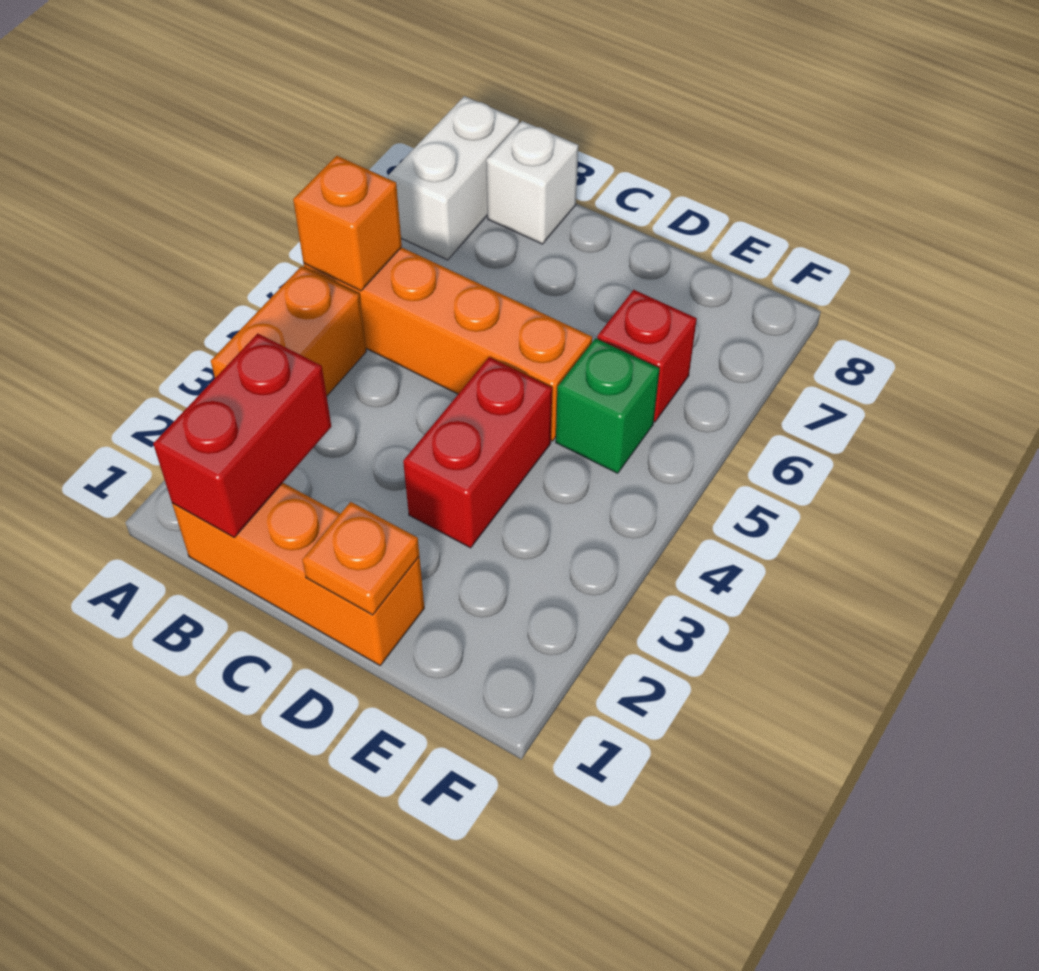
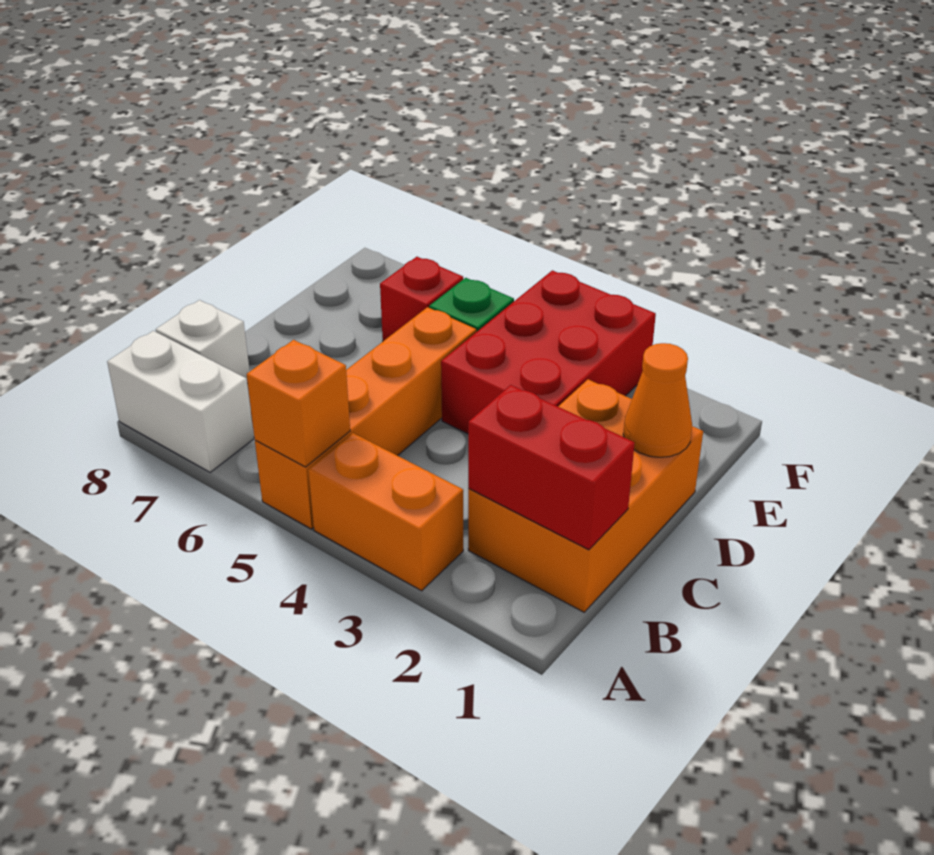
orange 1x3 brick [172,483,424,665] -> orange 2x3 brick [468,379,703,612]
orange 1x1 plate [302,502,419,615] -> orange 1x1 cone [623,343,692,457]
red 1x2 brick [403,357,552,548] -> red 2x3 brick [441,270,656,434]

